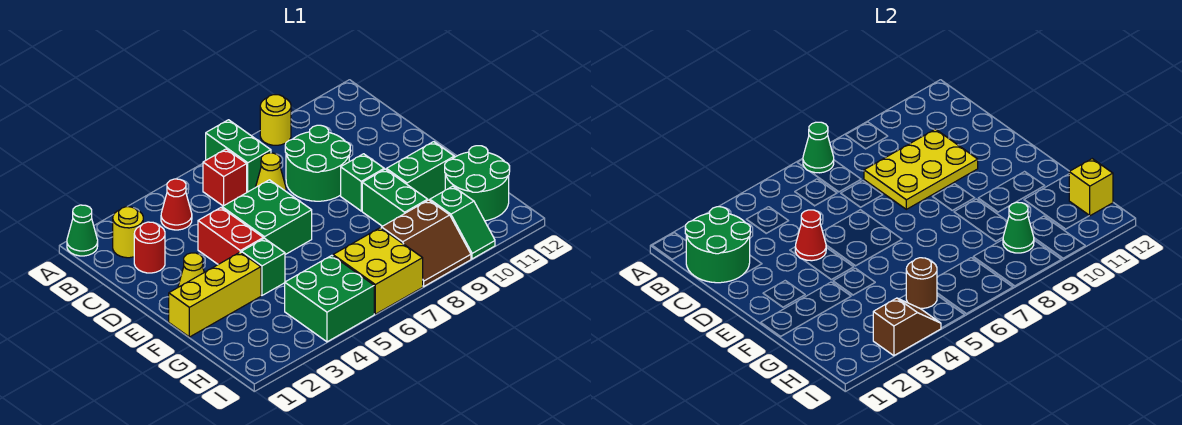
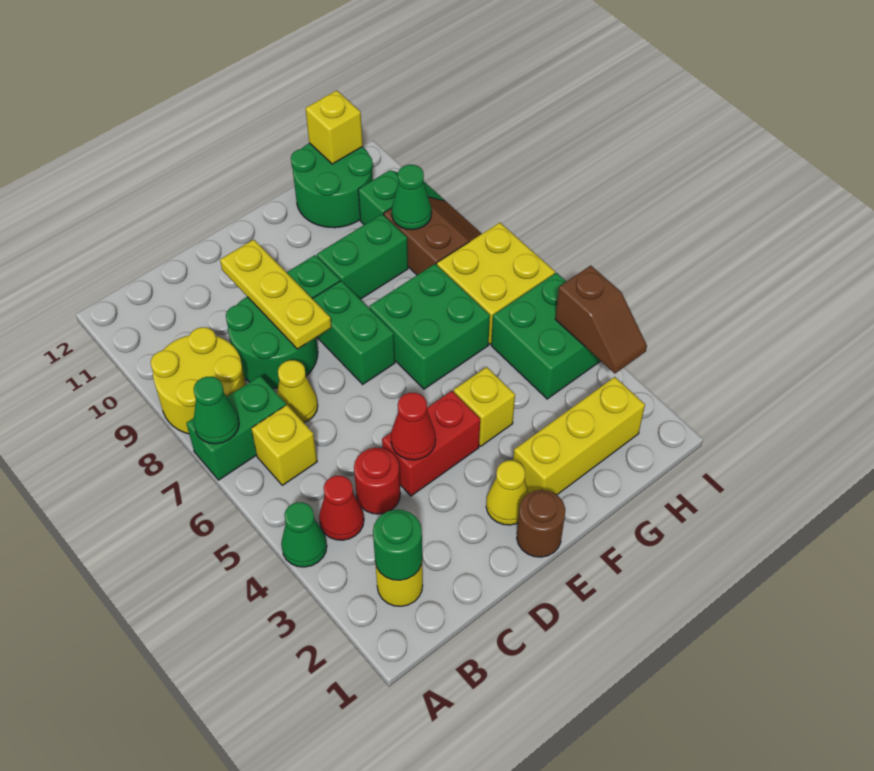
green 1x1 cone [67,205,98,256] -> green 1x1 cone moved to [281,502,327,567]
yellow 1x1 round brick [260,95,291,145] -> yellow 2x2 round brick [151,327,246,434]
green 2x2 round brick [685,207,750,283] -> green 1x1 round brick [373,510,422,580]
red 1x1 brick [203,149,247,206] -> yellow 1x1 brick [251,405,317,485]
red 1x1 round brick [134,222,165,273] -> red 1x1 round brick moved to [354,448,400,514]
yellow 2x3 plate [864,129,978,209] -> yellow 1x3 plate [220,239,331,349]
green 2x2 brick [222,180,312,255] -> green 2x2 brick moved to [369,264,490,389]
yellow 1x3 brick [169,252,261,337] -> yellow 1x3 brick turned to [513,377,645,495]
green 1x1 brick [241,238,285,295] -> yellow 1x1 brick [454,367,515,446]
green 1x2 brick [386,142,454,200] -> green 1x2 brick moved to [312,281,395,384]
brown 1x1 round brick [906,258,937,308] -> brown 1x1 round brick moved to [517,490,565,557]
brown 1x2 slope [873,298,941,356] -> brown 1x2 slope turned to [555,265,647,373]

